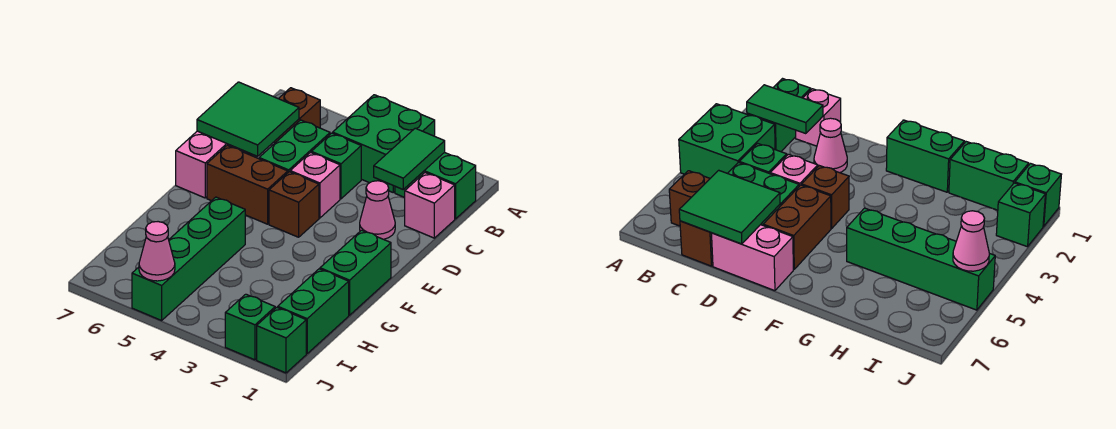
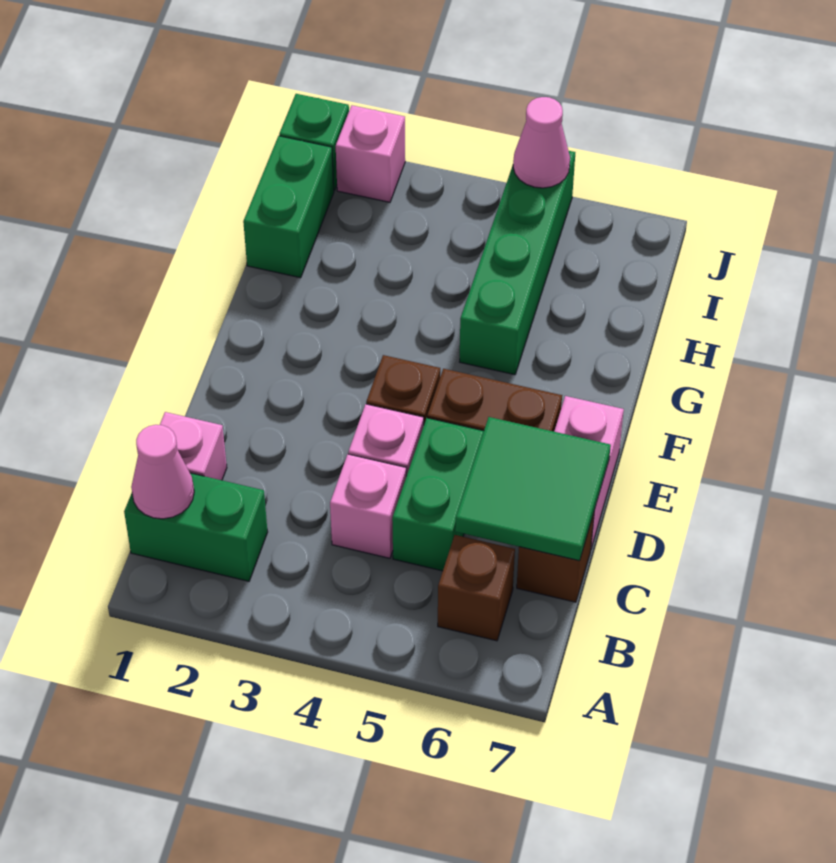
green 2x2 brick [333,95,435,192] -> none
green 1x2 tile [374,128,445,189] -> none
green 1x1 brick [311,133,361,199] -> pink 1x1 brick [330,454,406,558]
pink 1x1 cone [360,181,395,239] -> pink 1x1 cone moved to [131,425,194,519]
green 1x2 brick [320,230,391,315] -> none
green 1x1 brick [225,294,275,360] -> pink 1x1 brick [336,105,405,202]

